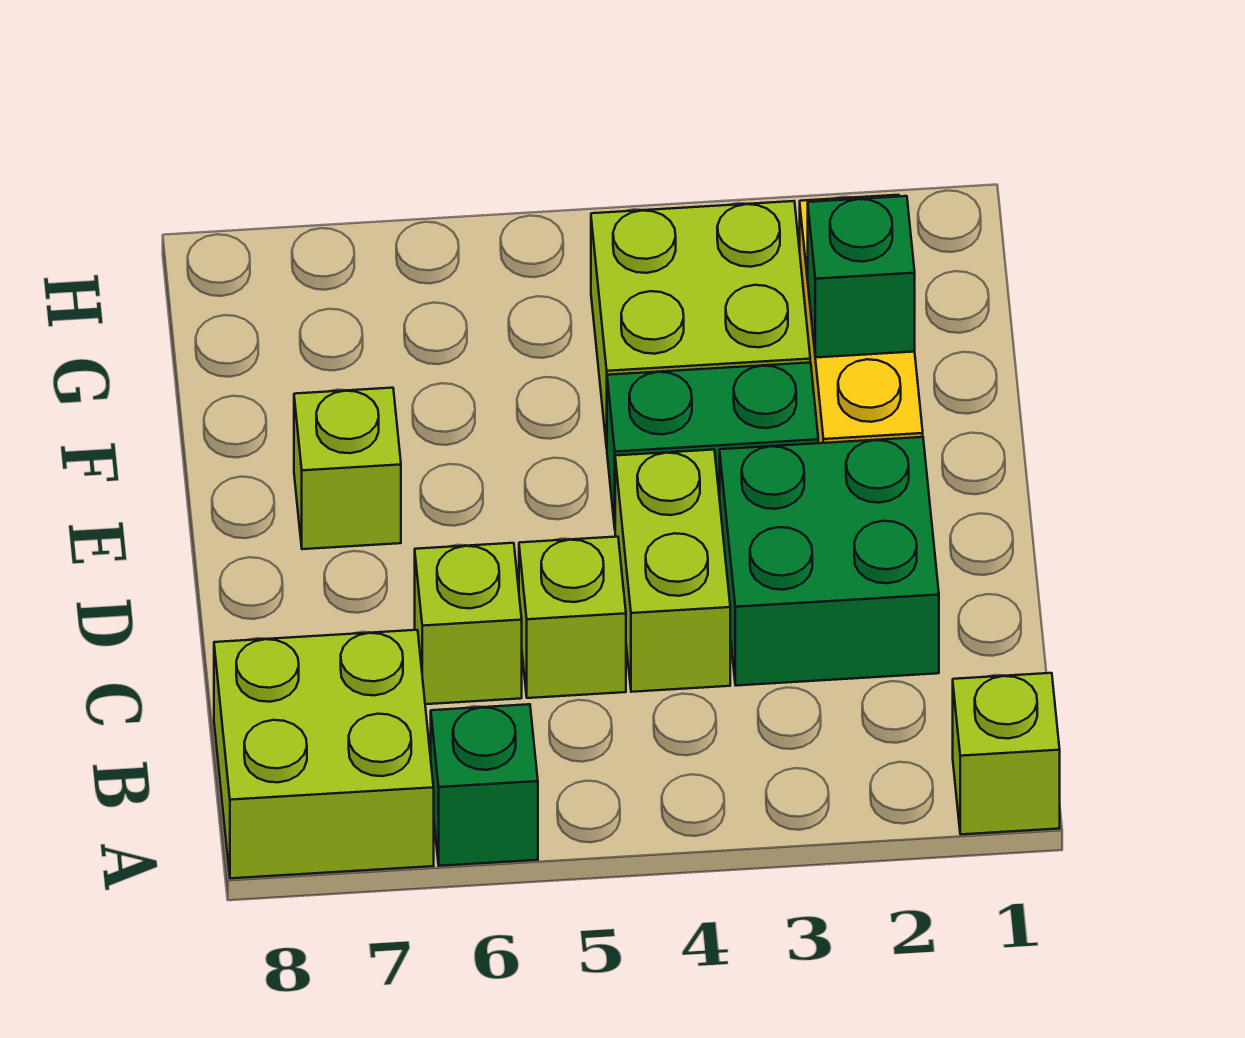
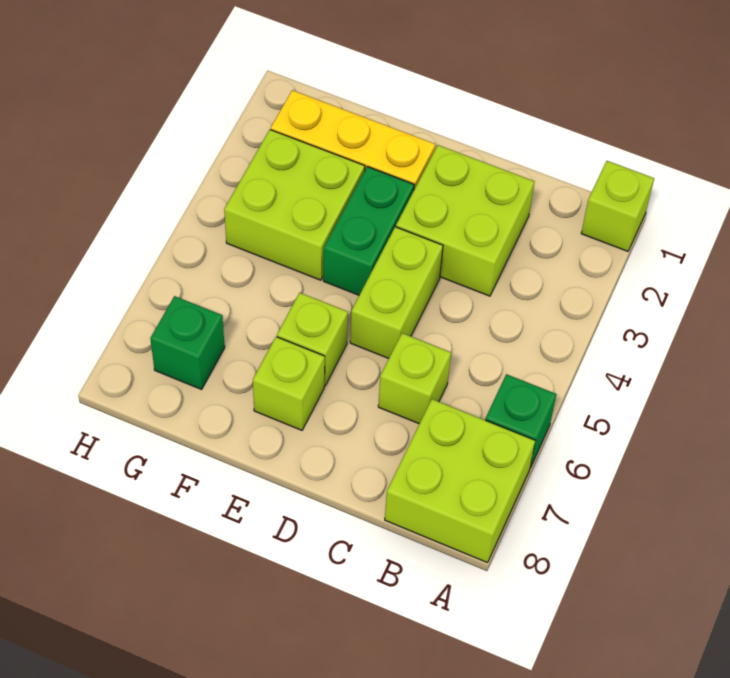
green 2x2 brick [720,437,939,686] -> lime 2x2 brick [396,145,535,296]
lime 1x2 brick [615,450,730,692] -> lime 1x2 brick turned to [350,227,443,358]
lime 1x1 brick [519,537,626,698] -> lime 1x1 brick moved to [277,293,348,386]
green 1x1 brick [808,196,915,358] -> green 1x1 brick moved to [150,296,225,389]

